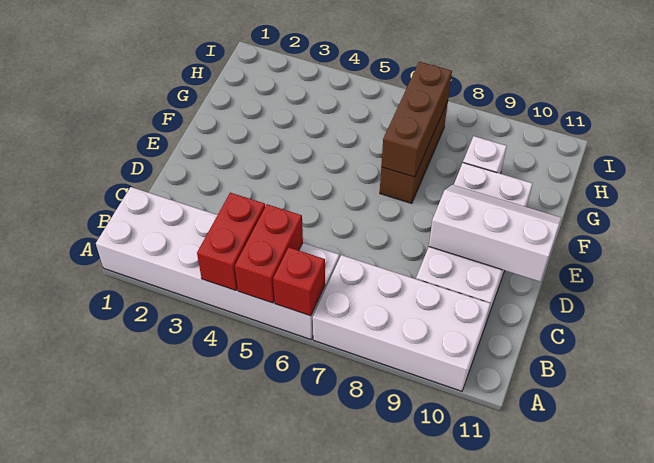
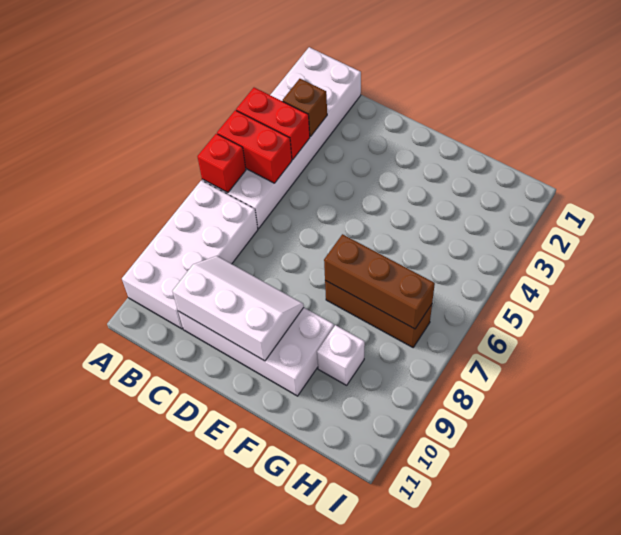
none -> brown 1x1 brick [283,79,327,137]
white 2x3 slope [429,185,561,282] -> white 2x3 slope turned to [172,256,304,361]

